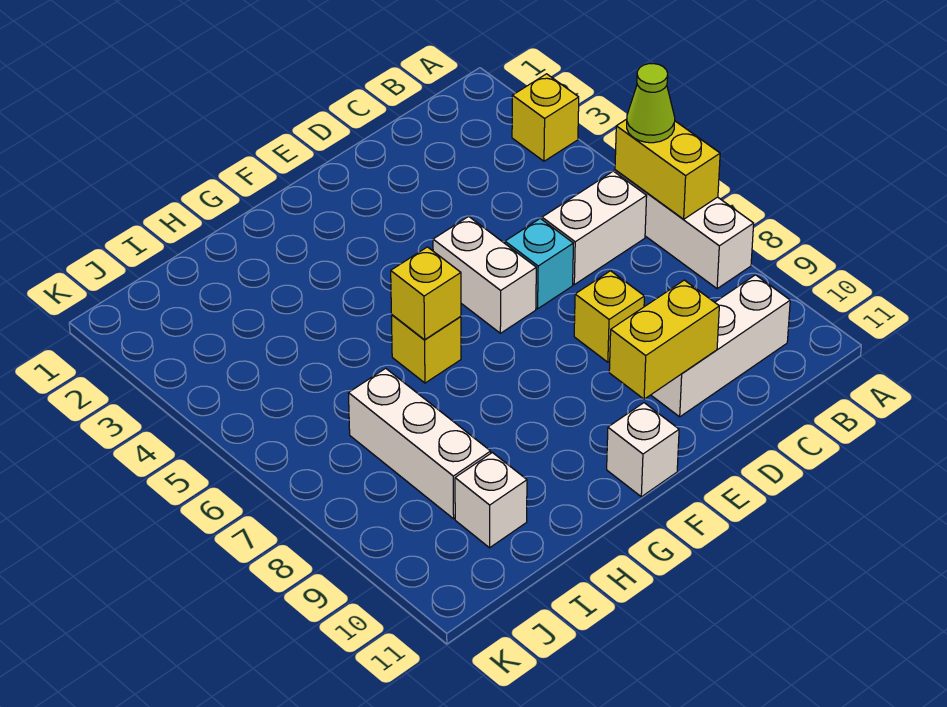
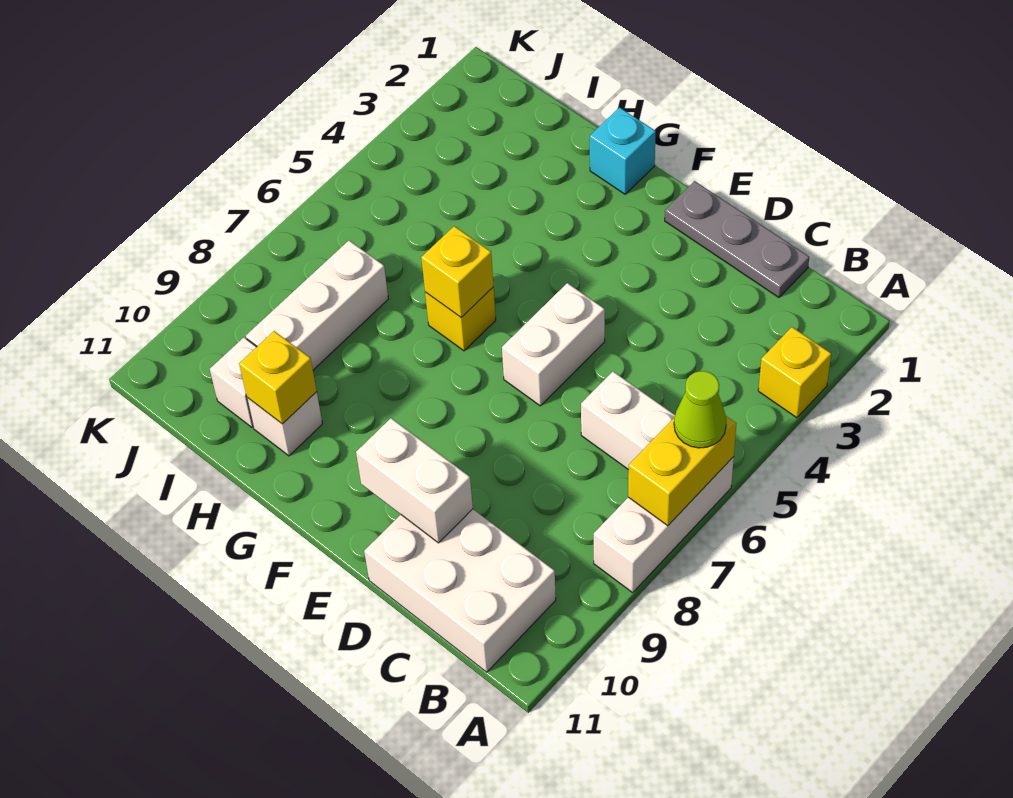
white 1x3 brick [651,275,790,417] -> white 2x3 brick [364,509,556,672]
none -> grey 1x3 plate [665,181,809,297]
cyan 1x1 brick [505,218,573,309] -> cyan 1x1 brick moved to [590,107,656,194]
yellow 1x1 brick [574,271,644,362] -> yellow 1x1 brick moved to [239,331,317,424]
yellow 1x2 brick [609,280,719,399] -> white 1x2 brick [356,418,473,543]
white 1x1 brick [607,403,679,497] -> white 1x1 brick moved to [247,392,323,456]

